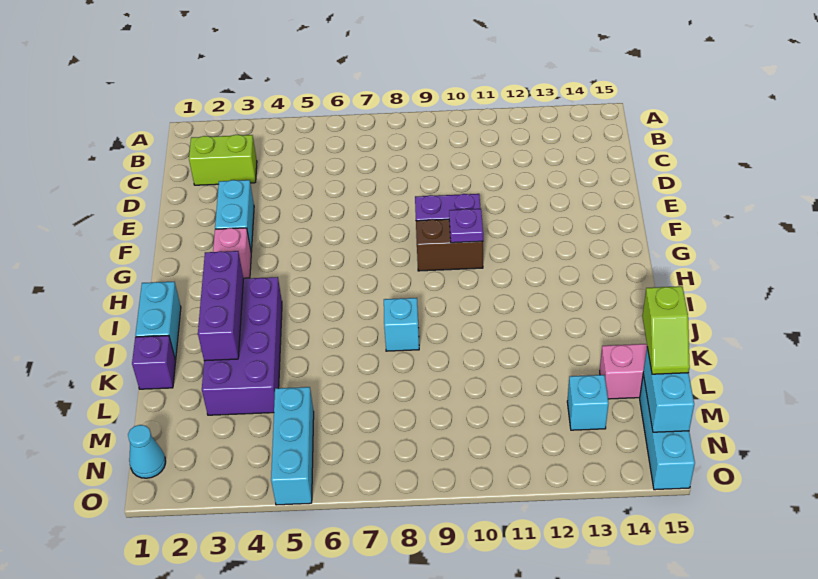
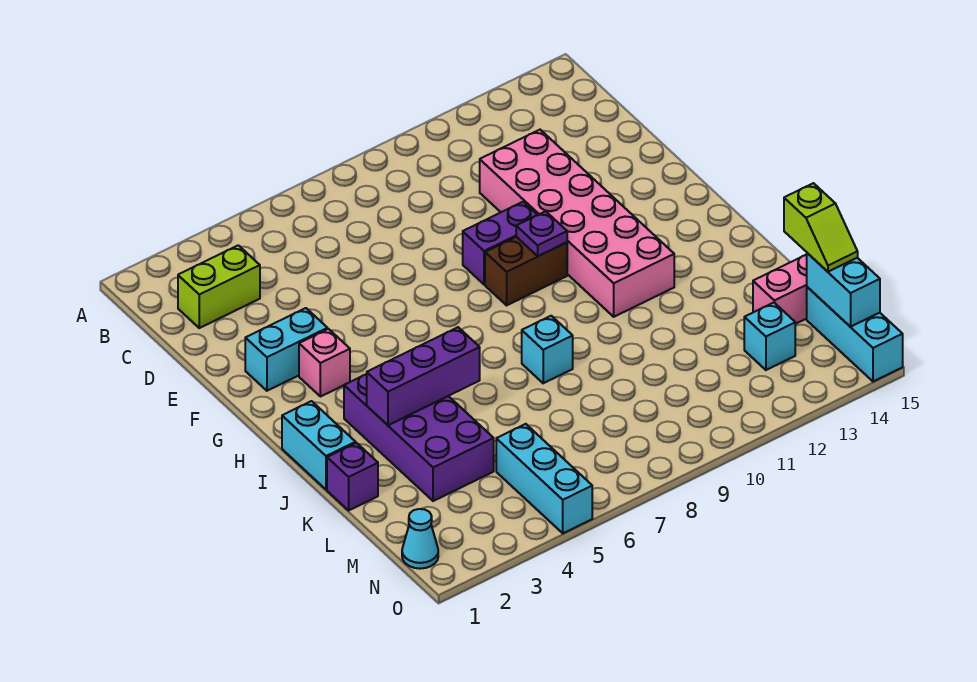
none -> pink 2x6 brick [480,130,674,317]
cyan 1x2 brick [215,180,254,252] -> cyan 1x2 brick turned to [245,308,327,391]
purple 1x3 brick [198,251,244,361] -> purple 1x3 brick turned to [367,327,480,425]

